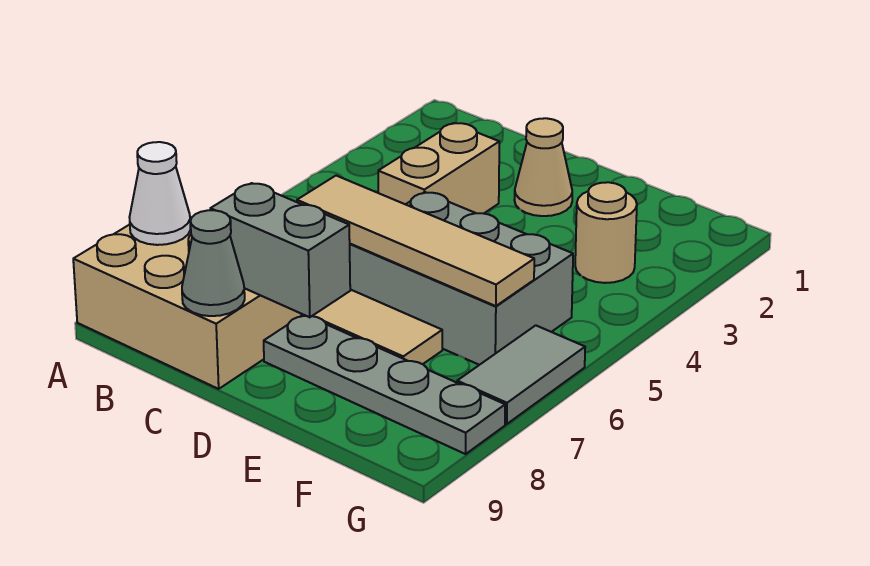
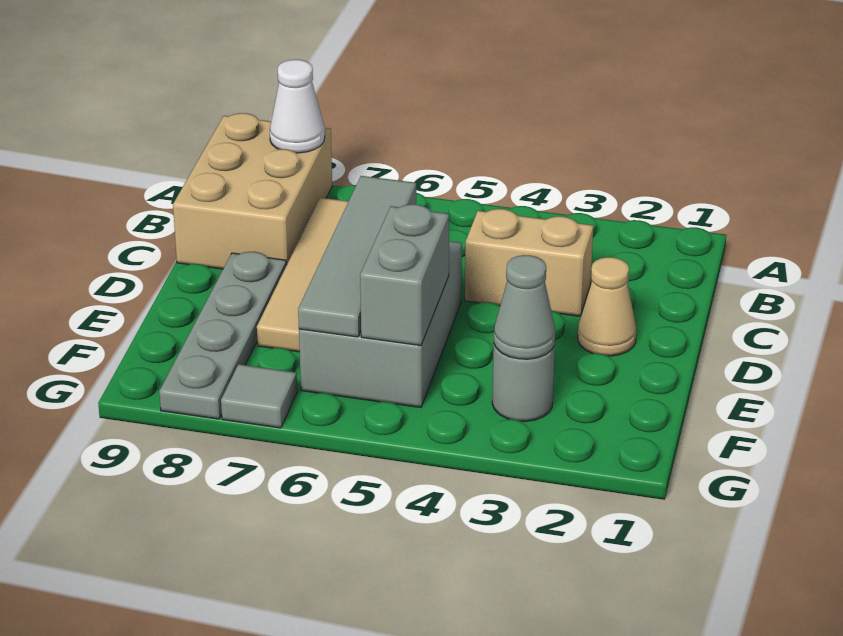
tan 1x4 tile [297,176,534,306] -> grey 1x4 tile [298,176,416,337]
grey 1x2 brick [210,183,350,317] -> grey 1x2 brick moved to [360,204,449,346]
grey 1x1 cone [182,210,245,316] -> grey 1x1 cone moved to [494,255,555,359]
tan 1x1 round brick [575,182,637,283] -> grey 1x1 round brick [492,345,555,421]
grey 1x2 tile [457,325,585,424] -> grey 1x1 tile [221,364,297,428]

